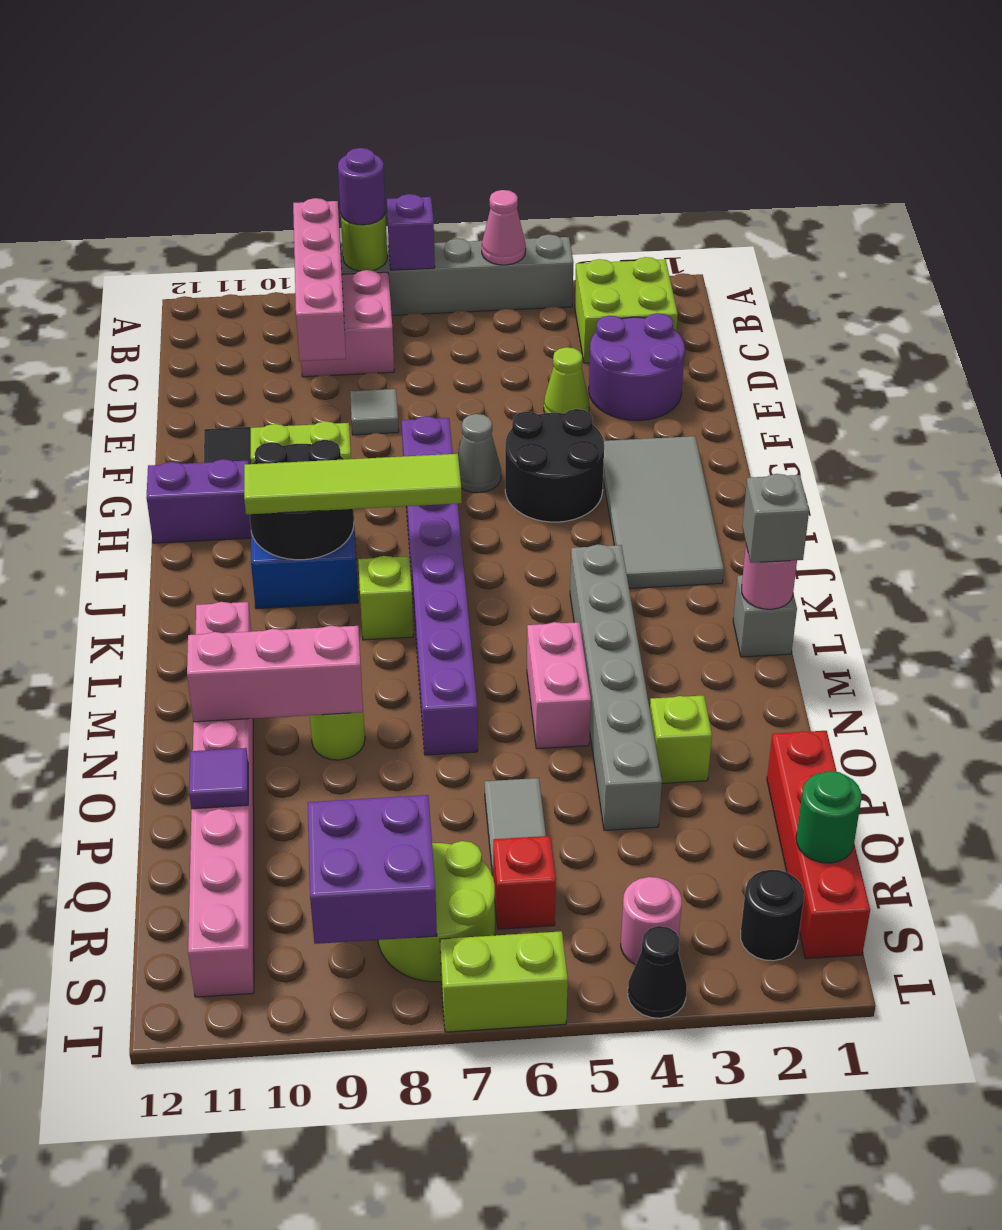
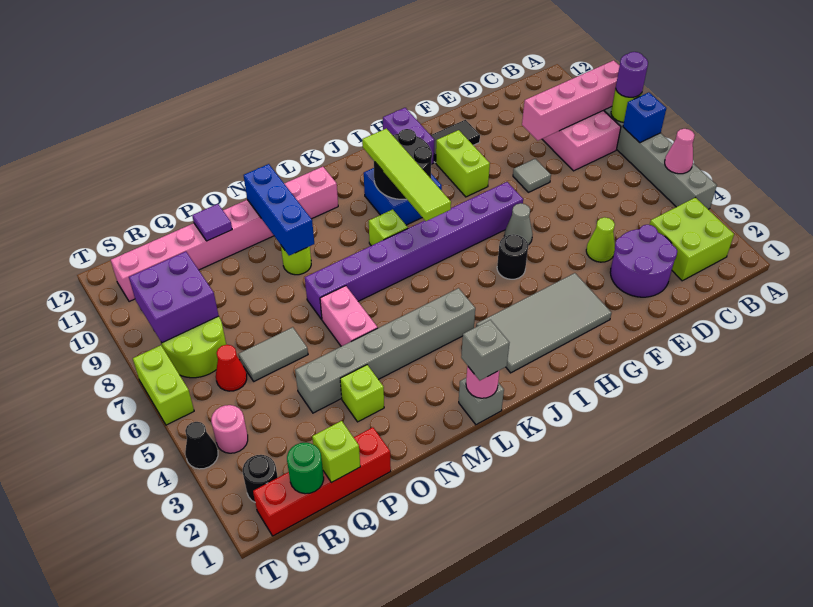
purple 1x1 brick [387,194,435,270] -> blue 1x1 brick [623,92,666,143]
black 2x2 round brick [505,409,604,522] -> black 1x1 round brick [497,234,528,279]
pink 1x2 brick [527,622,591,749] -> pink 1x2 brick turned to [320,286,378,346]
pink 1x3 brick [187,626,363,722] -> blue 1x3 brick [244,164,314,256]
none -> lime 1x1 brick [312,421,360,483]
red 1x1 brick [493,836,556,929] -> red 1x1 cone [216,345,247,391]

